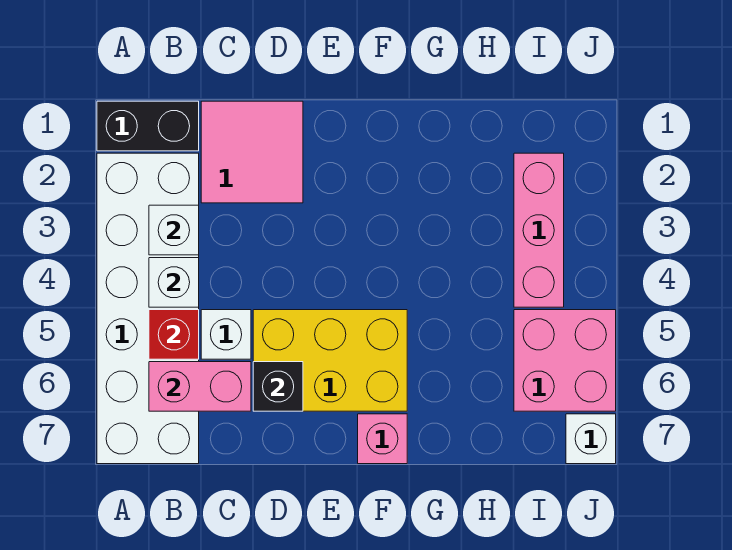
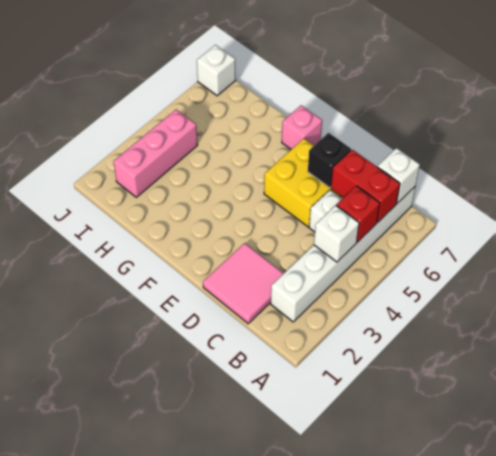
black 1x2 brick [97,101,199,151] -> none
white 2x6 brick [97,153,199,464] -> white 1x6 brick [271,186,416,322]
white 1x1 brick [149,205,199,255] -> white 1x1 brick moved to [377,148,420,203]
pink 1x2 brick [149,362,251,411] -> red 1x2 brick [331,150,400,222]
yellow 2x3 brick [253,310,407,411] -> yellow 2x2 brick [264,139,341,227]
pink 2x2 brick [514,310,616,411] -> none

